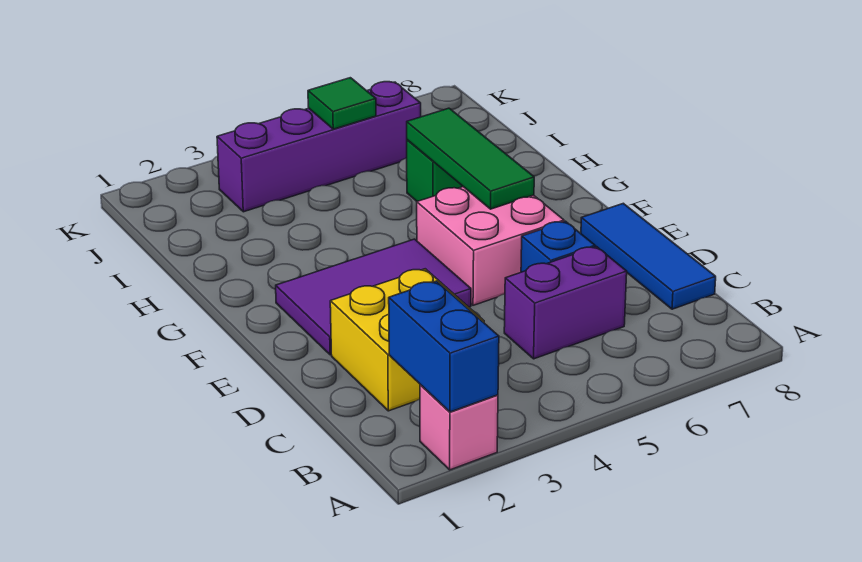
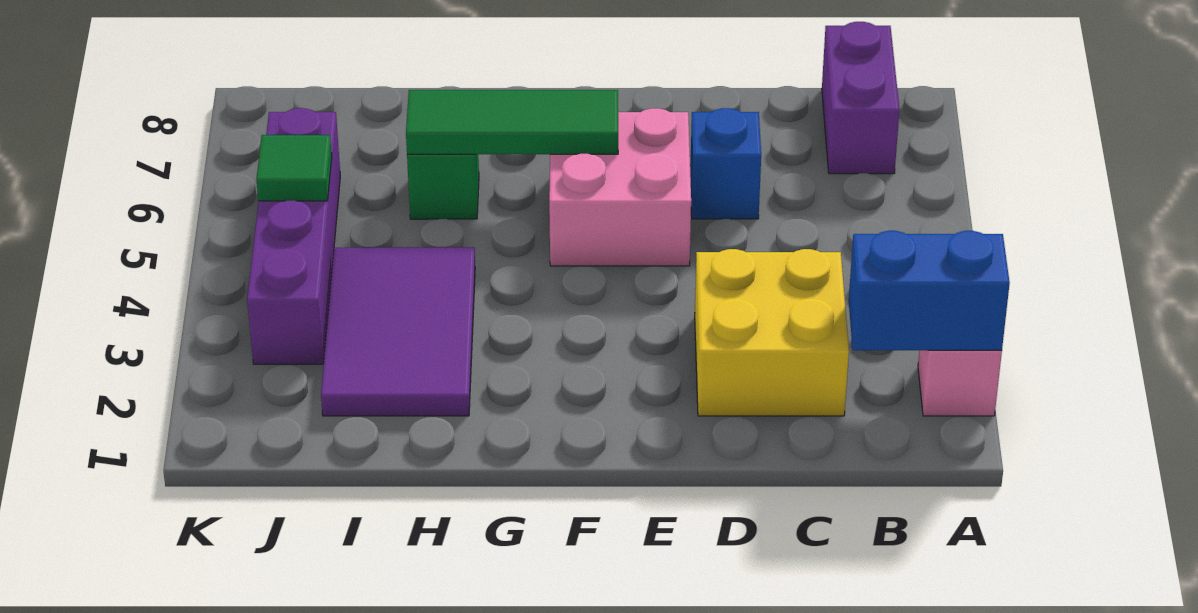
purple 1x2 brick [504,247,627,359] -> purple 1x2 brick moved to [822,22,900,174]
blue 1x3 tile [581,203,716,309] -> none
purple 2x3 tile [276,239,471,355] -> purple 2x3 tile moved to [321,247,475,416]

